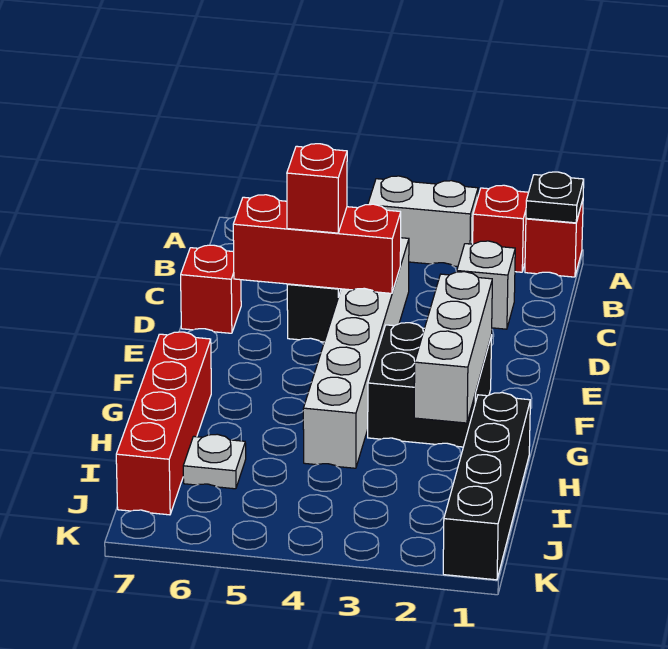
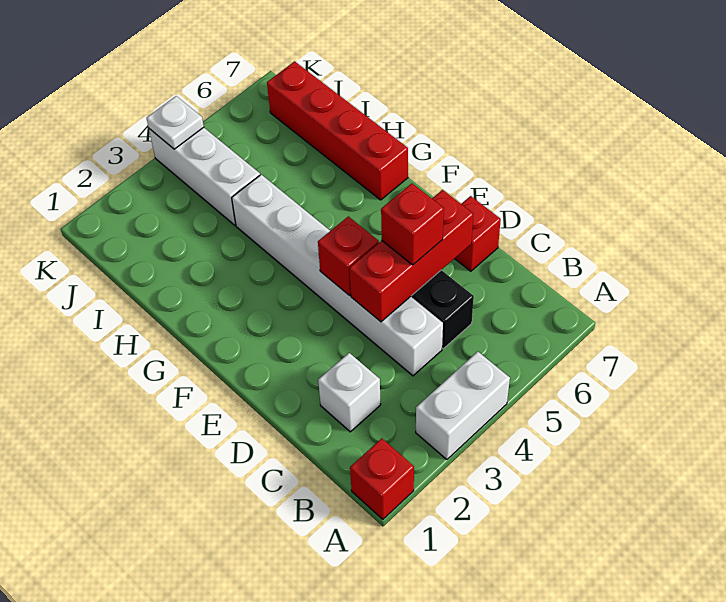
black 1x1 plate [526,172,584,223] -> none
red 1x1 brick [473,185,528,272] -> red 1x1 brick moved to [318,216,379,295]
black 2x2 brick [368,323,492,447] -> none
white 1x3 brick [414,272,492,423] -> white 1x3 brick moved to [149,127,260,225]
black 1x4 brick [443,393,530,580] -> none
white 1x1 plate [183,434,246,489] -> white 1x1 plate moved to [147,96,204,149]

